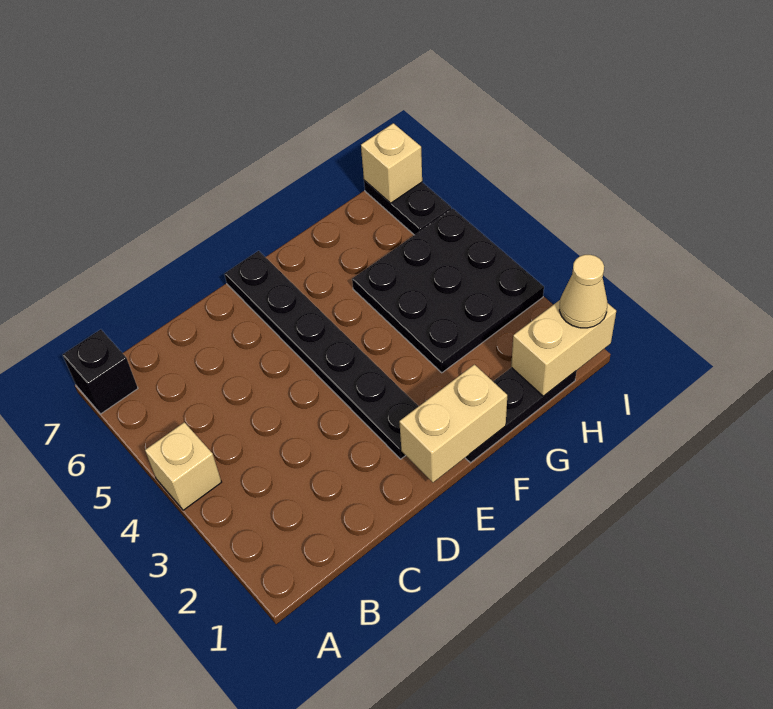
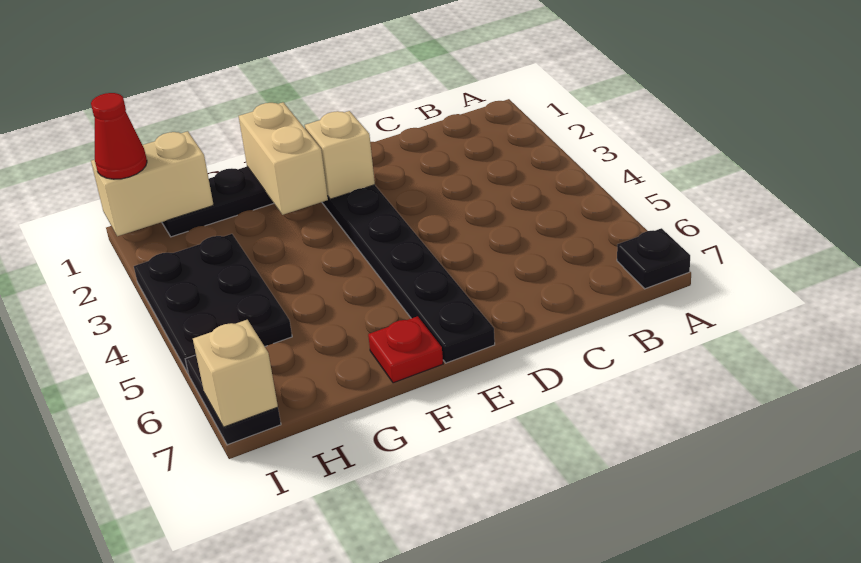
tan 1x1 brick [145,422,221,510] -> tan 1x1 brick moved to [305,111,375,199]
black 1x1 brick [63,329,138,414] -> black 1x1 plate [617,228,690,289]
tan 1x2 brick [399,365,507,482] -> tan 1x2 brick turned to [239,102,328,215]
none -> red 1x1 plate [368,316,443,383]
black 3x3 plate [352,209,544,373] -> black 2x3 plate [134,234,292,373]
tan 1x1 cone [559,255,607,328] -> red 1x1 cone [91,93,147,179]

